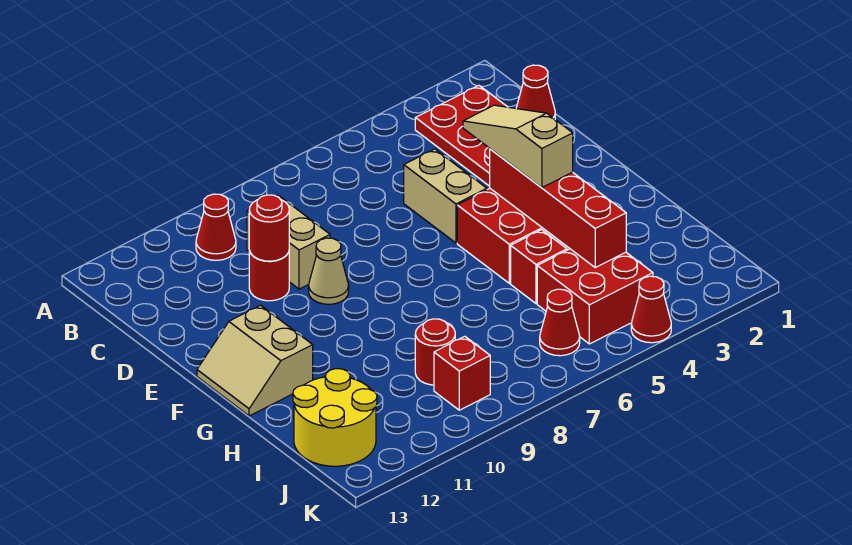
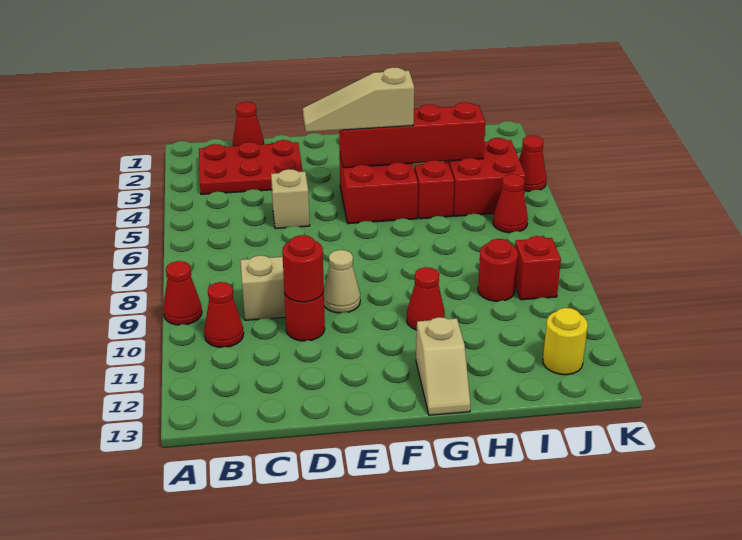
none -> red 1x1 cone [163,261,202,325]
tan 1x2 brick [404,149,487,243] -> tan 1x1 brick [271,169,310,229]
tan 2x2 slope [197,305,313,416] -> tan 1x2 slope [416,317,470,415]
none -> red 1x1 cone [407,267,445,330]
yellow 2x2 round brick [293,369,377,466] -> yellow 1x1 round brick [543,308,588,375]

